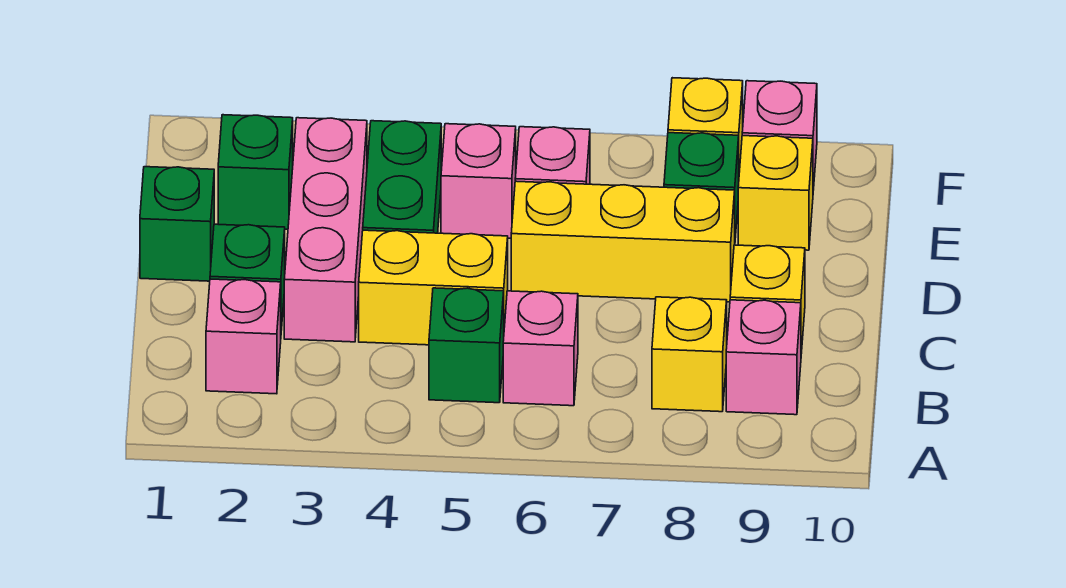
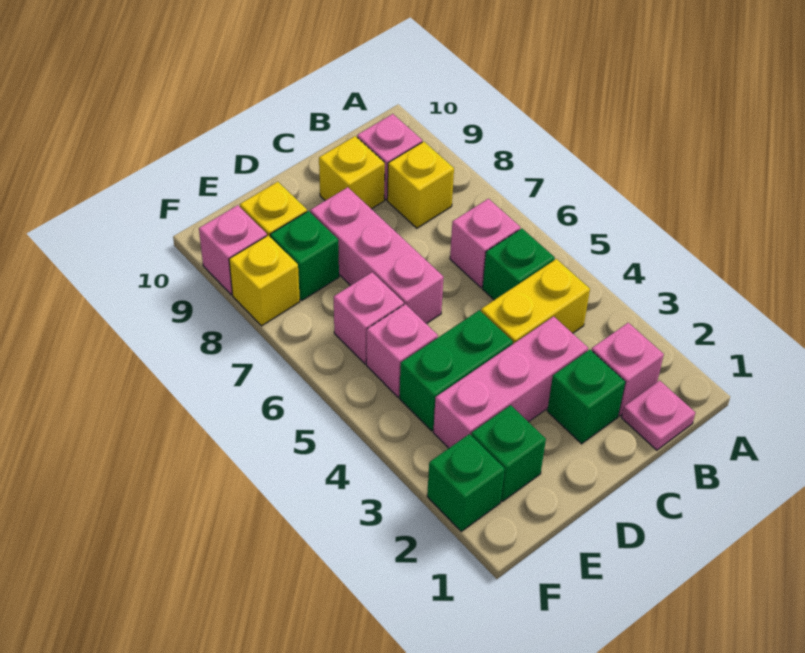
none -> pink 1x1 plate [622,380,695,450]
yellow 1x2 brick [359,230,508,345] -> yellow 1x2 brick turned to [481,259,590,344]
green 1x1 brick [140,167,214,281] -> green 1x1 brick moved to [427,434,505,531]
yellow 1x3 brick [511,181,735,302] -> pink 1x3 brick [310,187,444,324]

